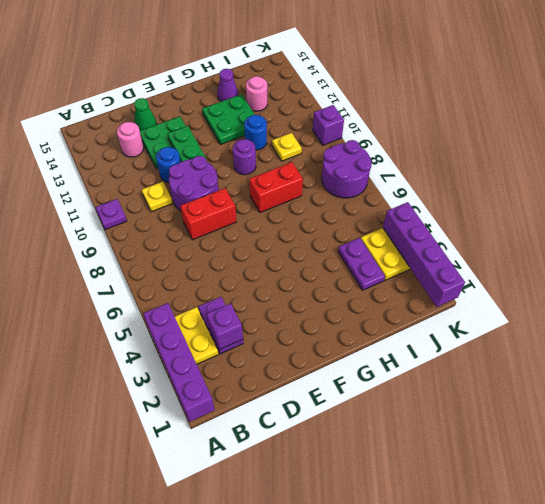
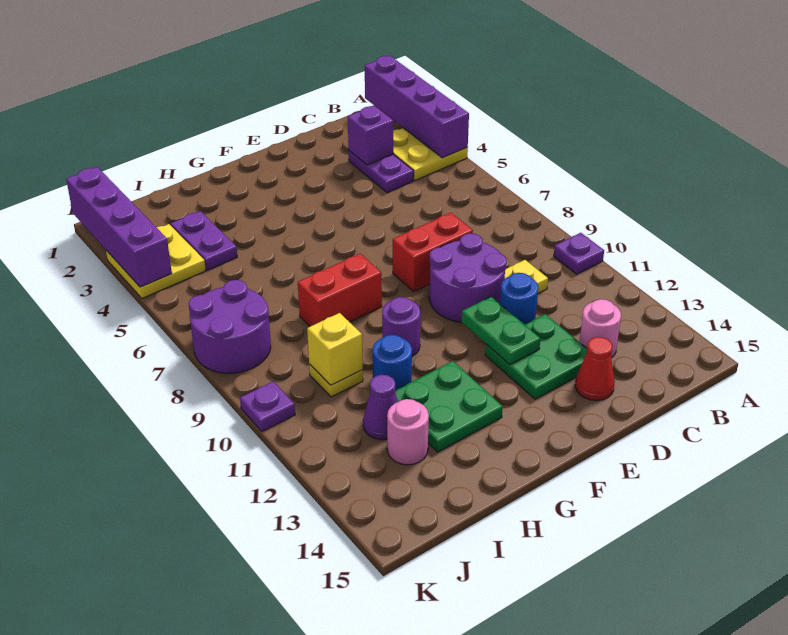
green 1x1 cone [134,98,157,131] -> red 1x1 cone [575,337,615,400]
purple 1x1 cone [217,69,238,101] -> purple 1x1 cone moved to [363,375,398,440]
none -> yellow 1x1 brick [307,313,363,385]
purple 1x1 brick [313,105,344,145] -> purple 1x1 plate [240,382,295,431]

